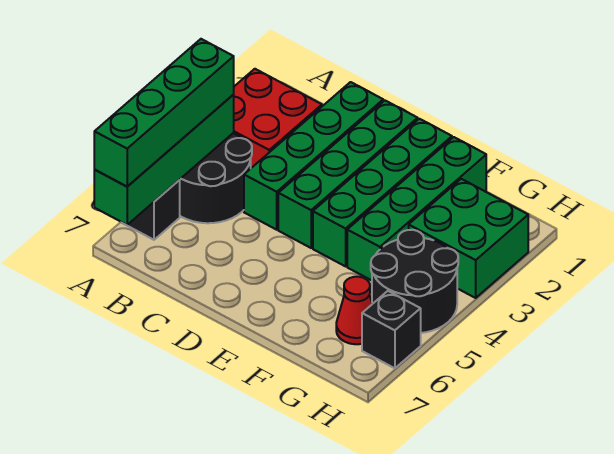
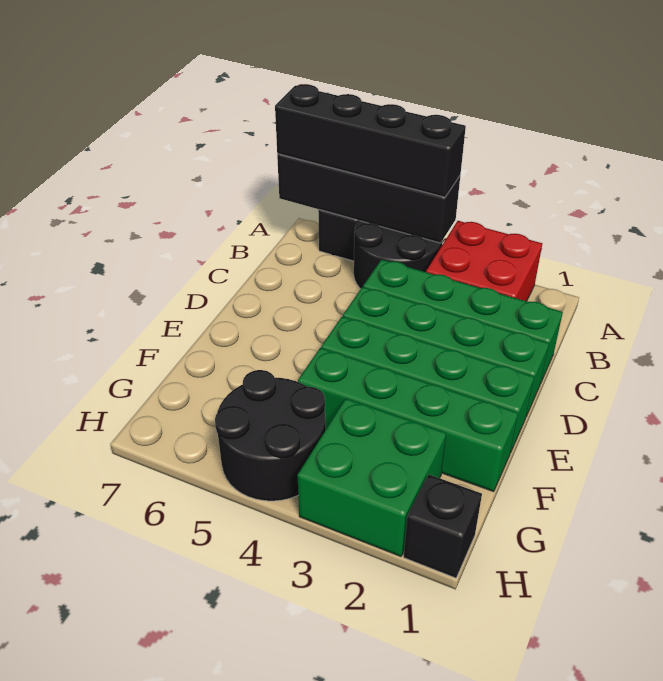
green 1x4 brick [94,95,234,225] -> black 1x4 brick [277,154,460,243]
green 1x4 brick [94,39,234,187] -> black 1x4 brick [275,84,466,197]
red 1x1 cone [336,277,372,344] -> none
black 1x1 brick [362,291,421,368] -> black 1x1 brick moved to [404,475,482,578]

